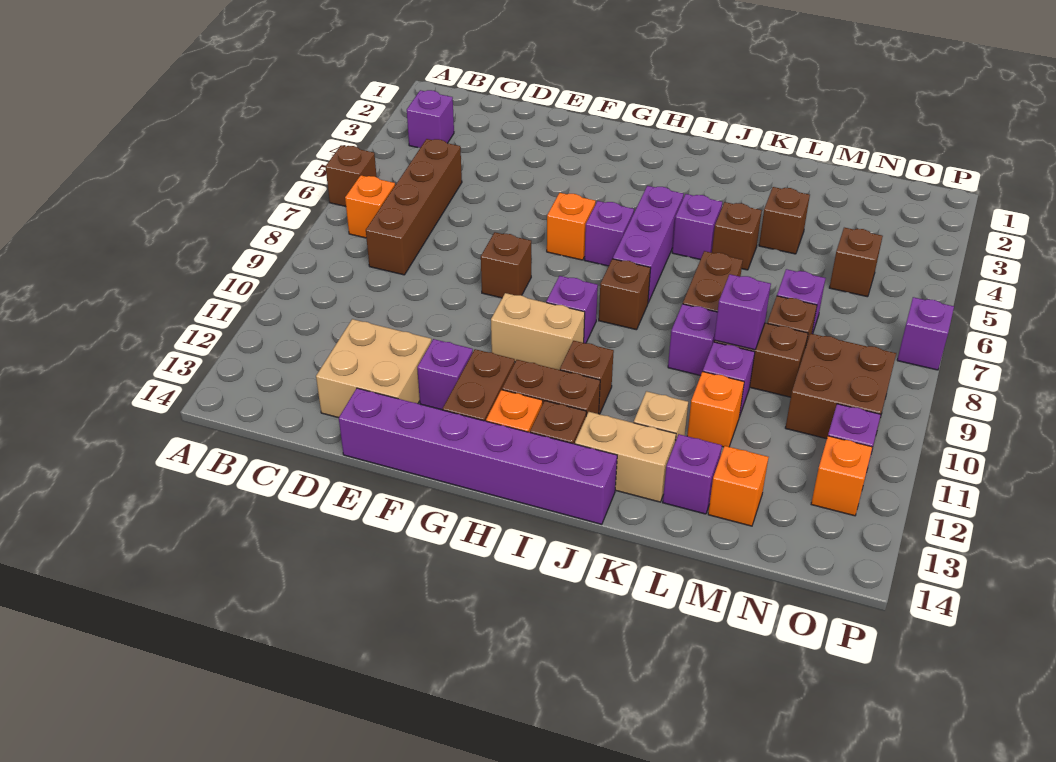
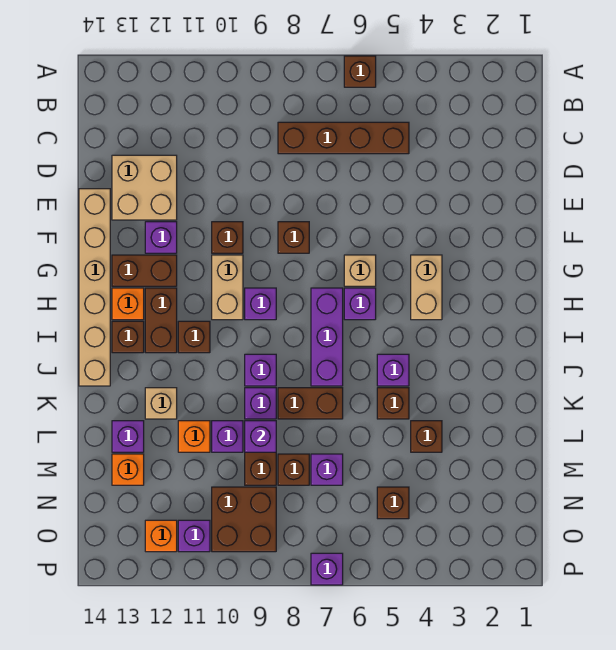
purple 1x1 brick [407,90,454,148] -> purple 1x1 brick moved to [245,354,276,386]
orange 1x1 brick [345,175,395,238] -> none
purple 1x6 brick [339,388,617,524] -> tan 1x6 brick [79,189,110,386]
orange 1x1 brick [547,193,596,260] -> tan 1x1 brick [344,255,376,286]
purple 1x3 brick [613,186,684,302] -> purple 1x3 brick turned to [311,288,343,386]
brown 1x1 brick [599,259,651,330] -> brown 1x1 brick moved to [212,222,243,253]
tan 1x2 brick [575,412,676,502] -> tan 1x2 brick moved to [411,255,442,320]

